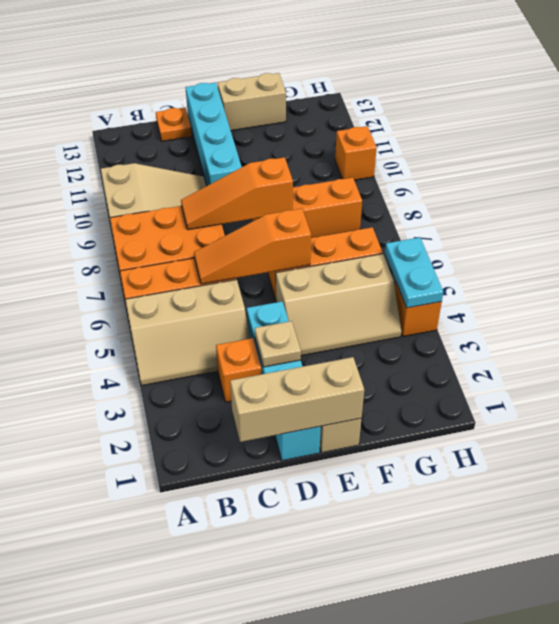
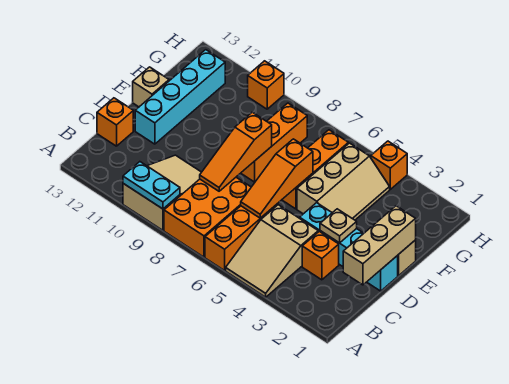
tan 2x3 slope [125,280,250,386] -> tan 2x3 slope turned to [226,205,318,297]
orange 1x1 plate [156,108,192,141] -> orange 1x1 brick [97,98,133,146]
cyan 1x4 brick [185,82,242,186] -> cyan 1x4 brick turned to [135,50,225,144]
tan 1x2 brick [218,73,286,131] -> tan 1x1 brick [133,67,169,107]
cyan 1x2 plate [385,237,443,308] -> cyan 1x2 plate moved to [123,162,180,209]

